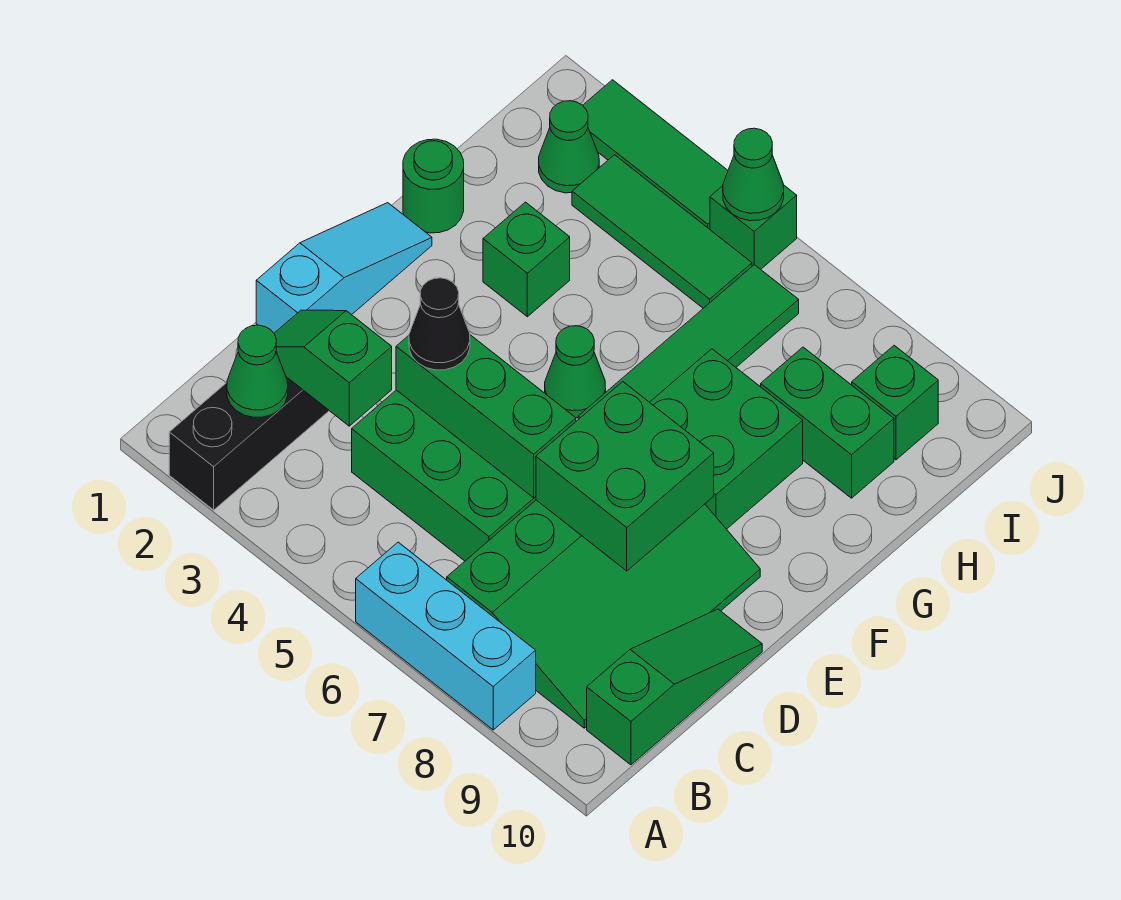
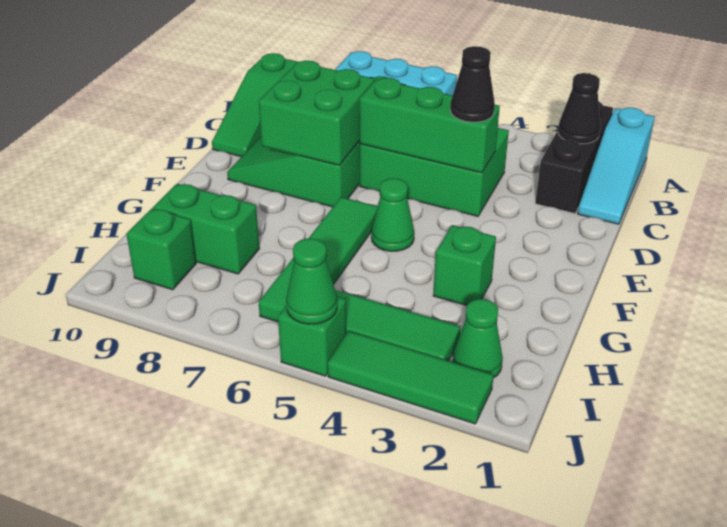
green 1x1 cone [227,325,288,417] -> black 1x1 cone [558,73,600,144]
green 1x2 slope [274,310,392,426] -> none
cyan 1x3 slope [256,203,432,333] -> cyan 1x3 slope moved to [578,107,655,224]
green 2x2 brick [650,349,803,529] -> none
green 1x1 round brick [403,139,464,233] -> none

